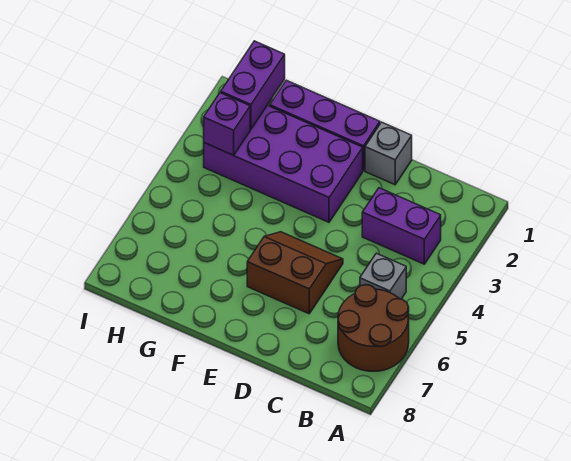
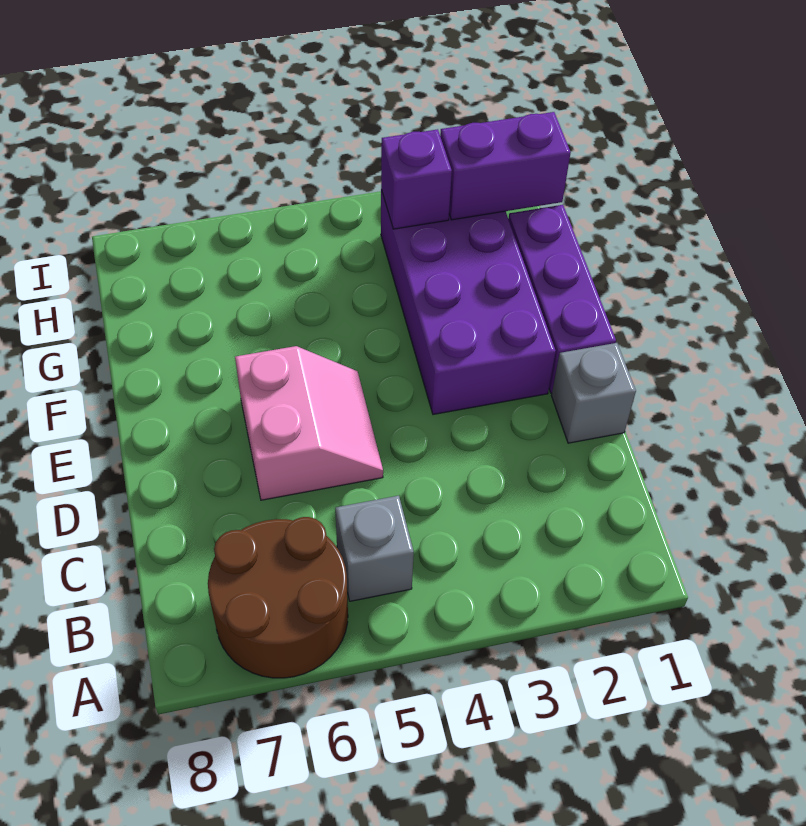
purple 1x2 brick [362,188,441,264] -> none
brown 2x2 slope [247,232,343,314] -> pink 2x2 slope [235,346,383,500]

